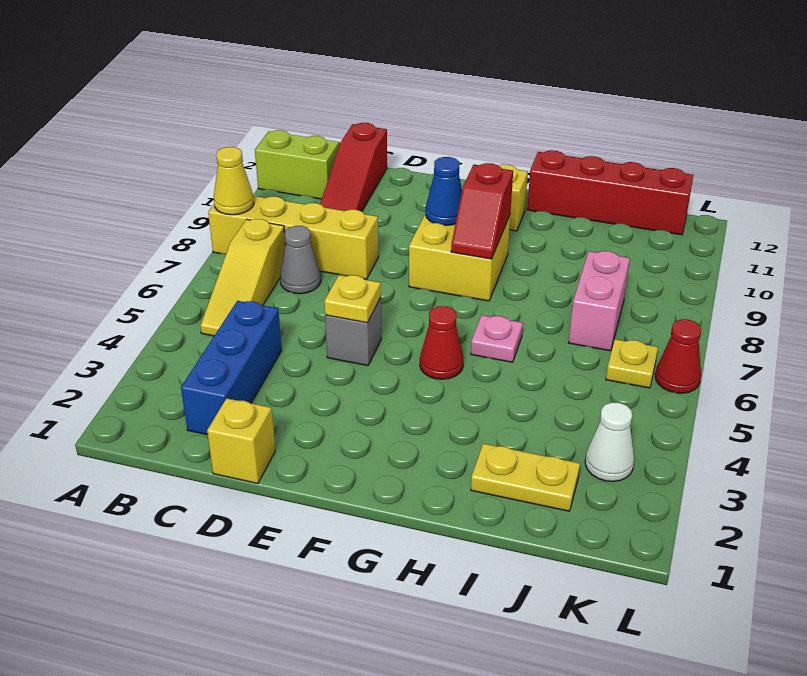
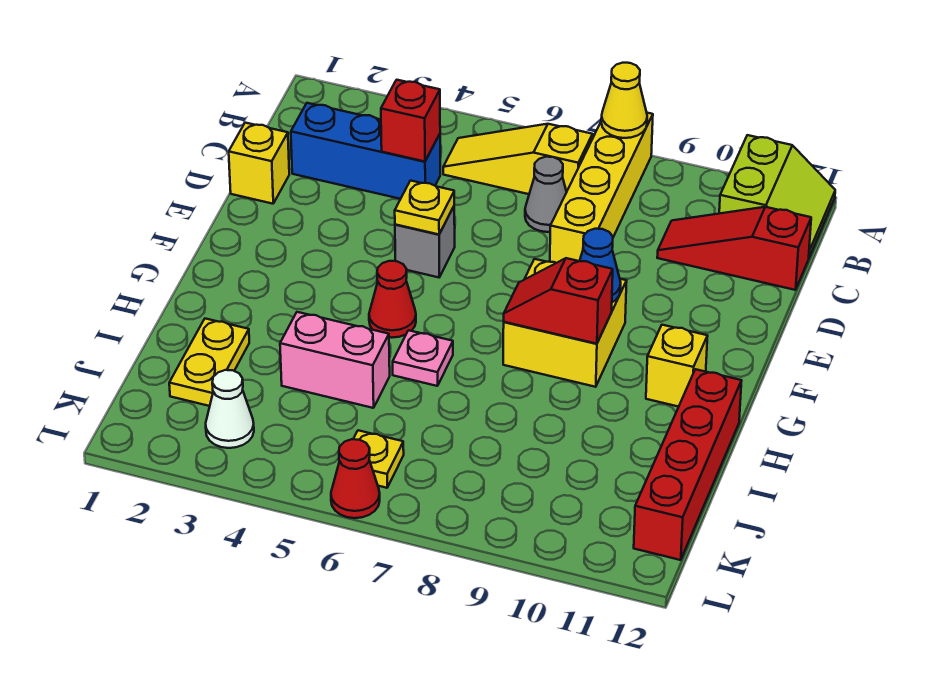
none -> red 1x1 brick [381,80,440,161]
pink 1x2 brick [569,251,630,351] -> pink 1x2 brick moved to [280,312,390,408]

